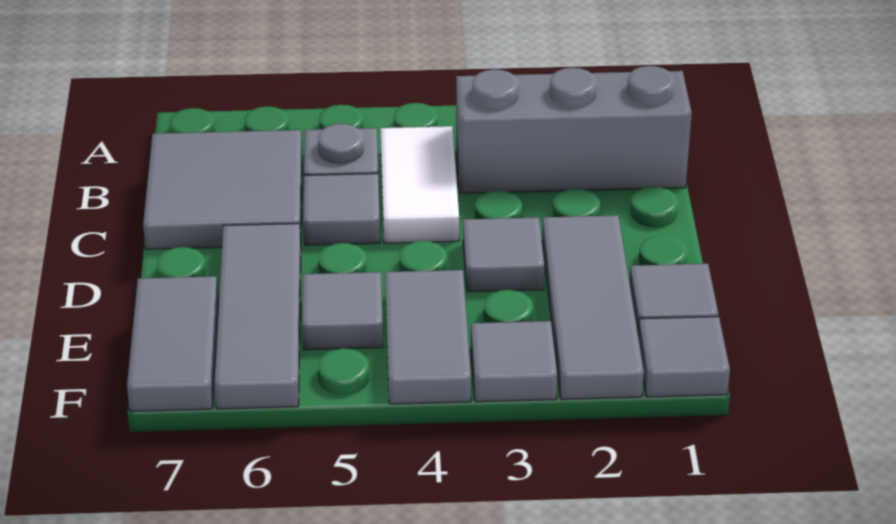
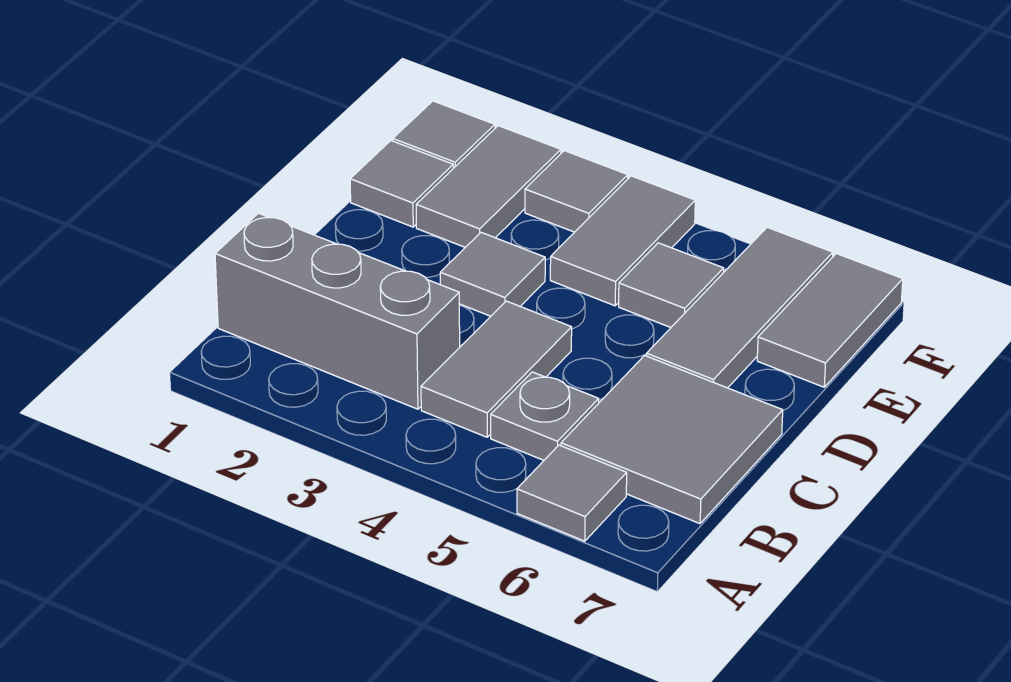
white 1x2 tile [381,126,459,243] -> grey 1x2 tile [421,301,572,437]
grey 1x1 tile [303,174,380,245] -> grey 1x1 tile moved to [517,445,627,541]
grey 1x3 tile [542,215,644,399] -> grey 1x2 tile [416,126,561,247]

